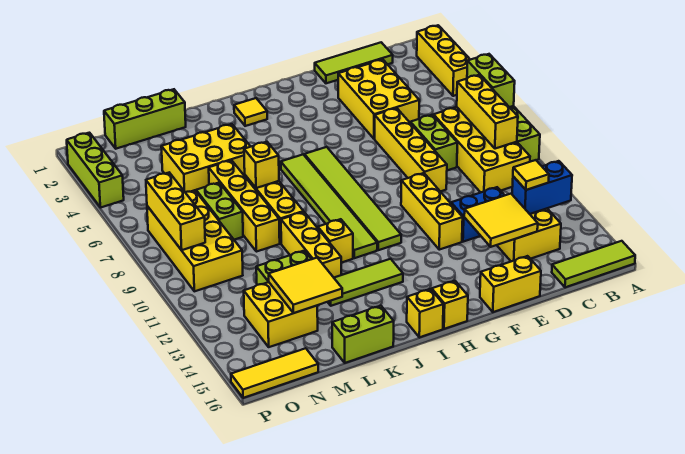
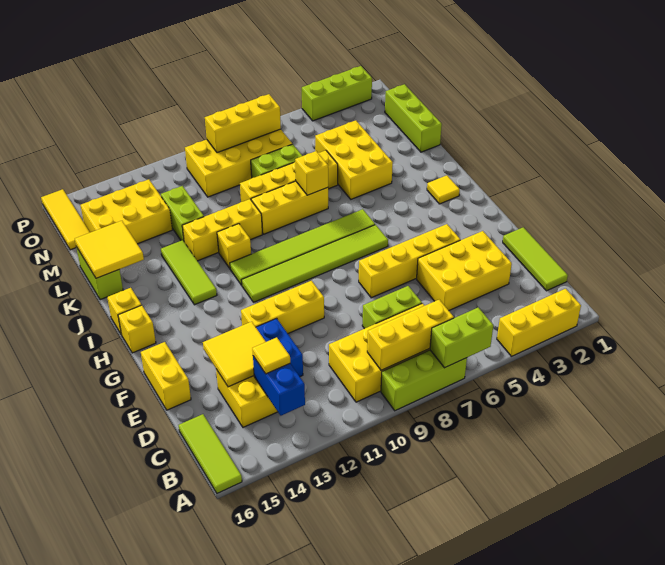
yellow 1x4 brick [375,108,447,191] -> yellow 1x4 brick moved to [359,224,460,298]
yellow 2x2 tile [268,258,342,313] -> yellow 2x2 tile moved to [75,221,144,278]
yellow 2x2 brick [244,282,318,347] -> yellow 2x3 brick [81,179,172,244]

